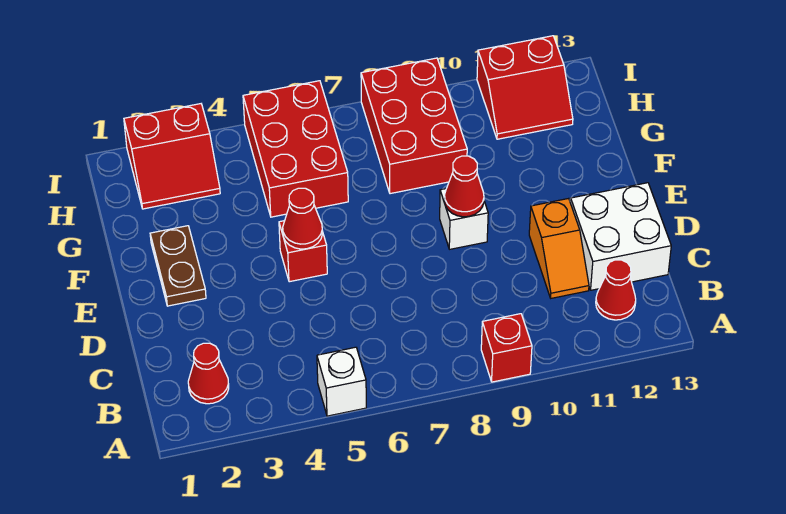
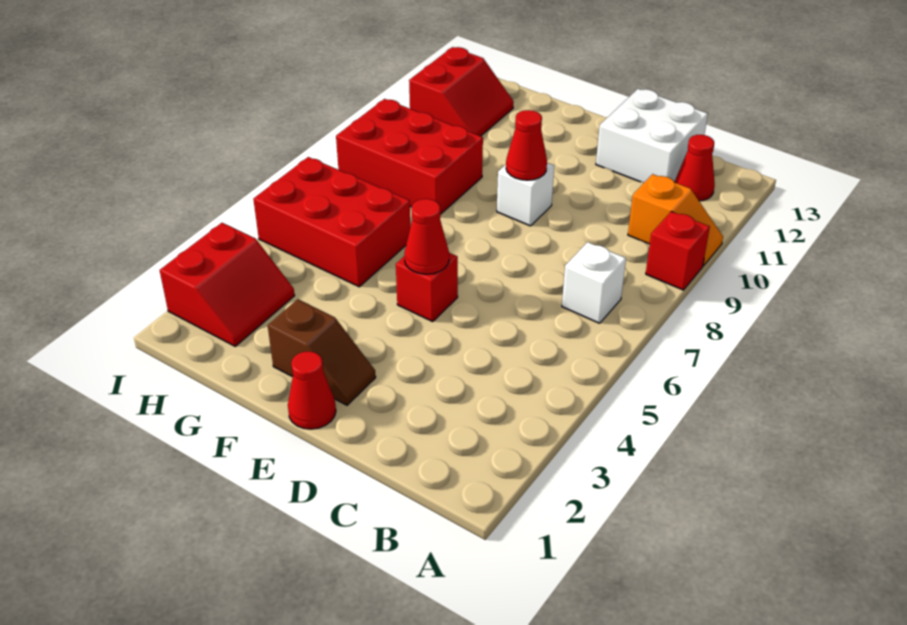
white 1x1 brick [317,347,366,416] -> white 1x1 brick moved to [562,242,626,323]
red 1x1 cone [188,343,229,404] -> red 1x1 cone moved to [288,351,336,429]
orange 1x2 slope [529,198,589,298] -> orange 1x2 slope moved to [628,174,723,266]
brown 1x2 plate [150,226,206,306] -> brown 1x2 slope [268,299,376,405]

